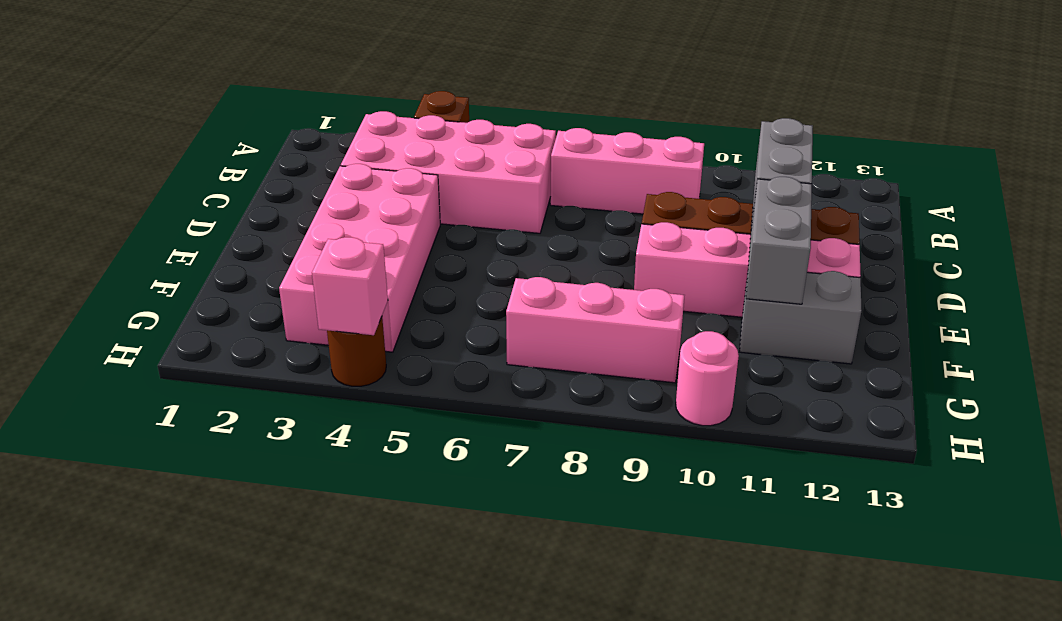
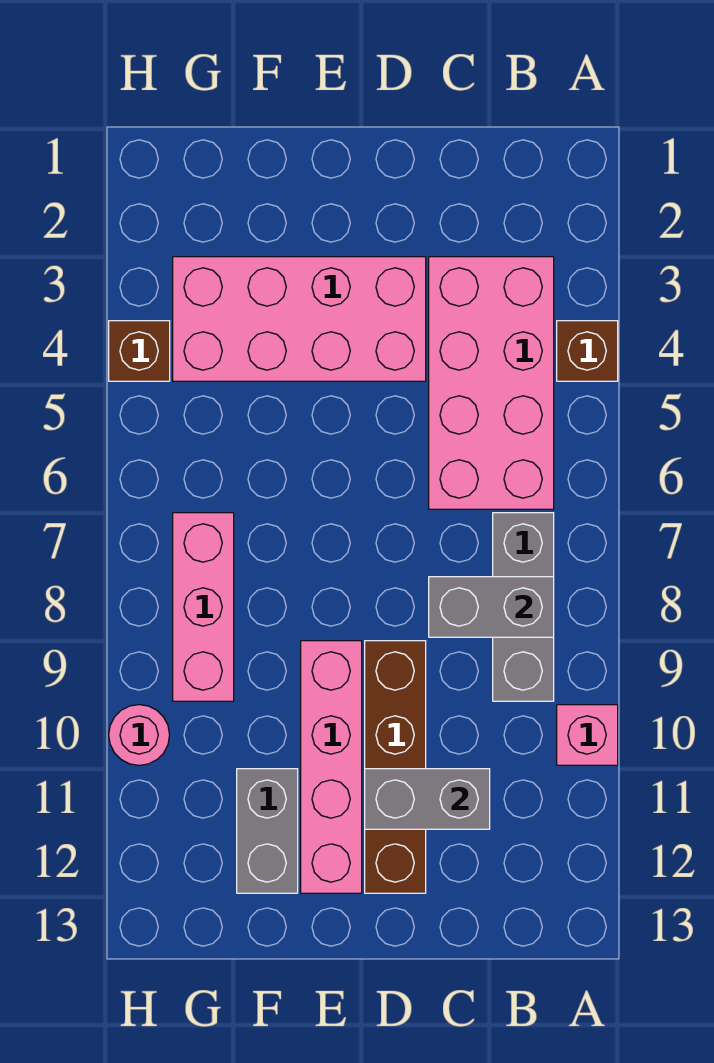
pink 1x3 brick [550,128,704,214] -> grey 1x3 brick [493,513,554,701]
grey 1x2 brick [746,177,812,304] -> grey 1x2 brick moved to [429,577,554,637]
brown 1x1 round brick [327,317,386,386] -> brown 1x1 brick [109,321,170,381]
pink 1x1 brick [312,237,388,335] -> pink 1x1 brick moved to [557,705,618,765]

